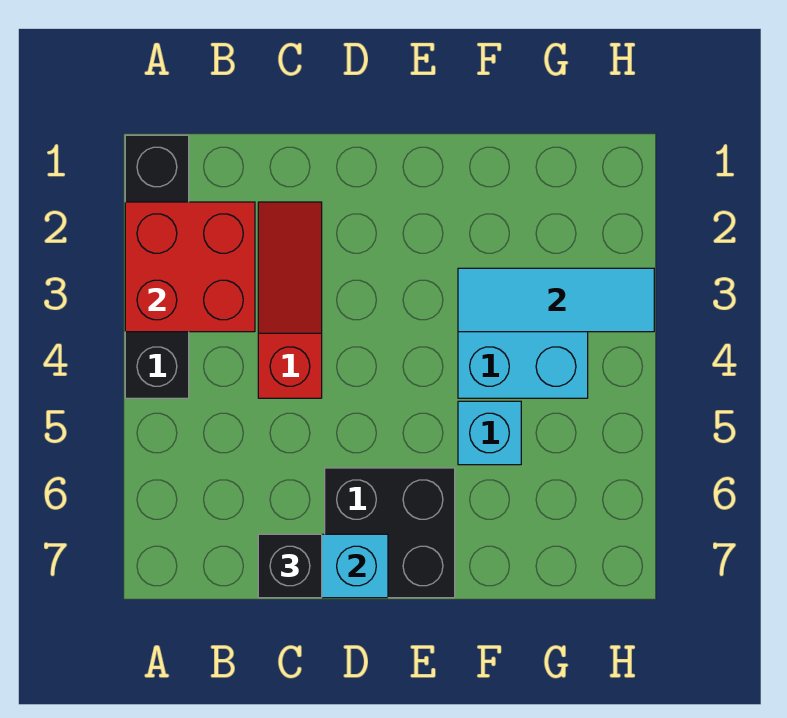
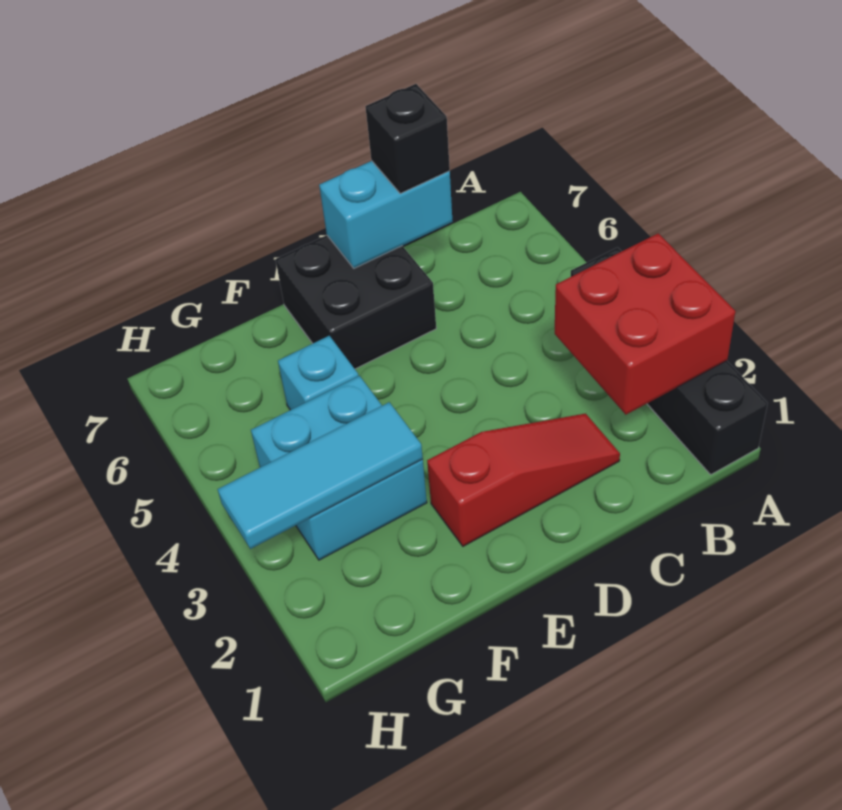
red 1x3 slope [258,202,322,398] -> red 1x3 slope turned to [427,413,620,546]

